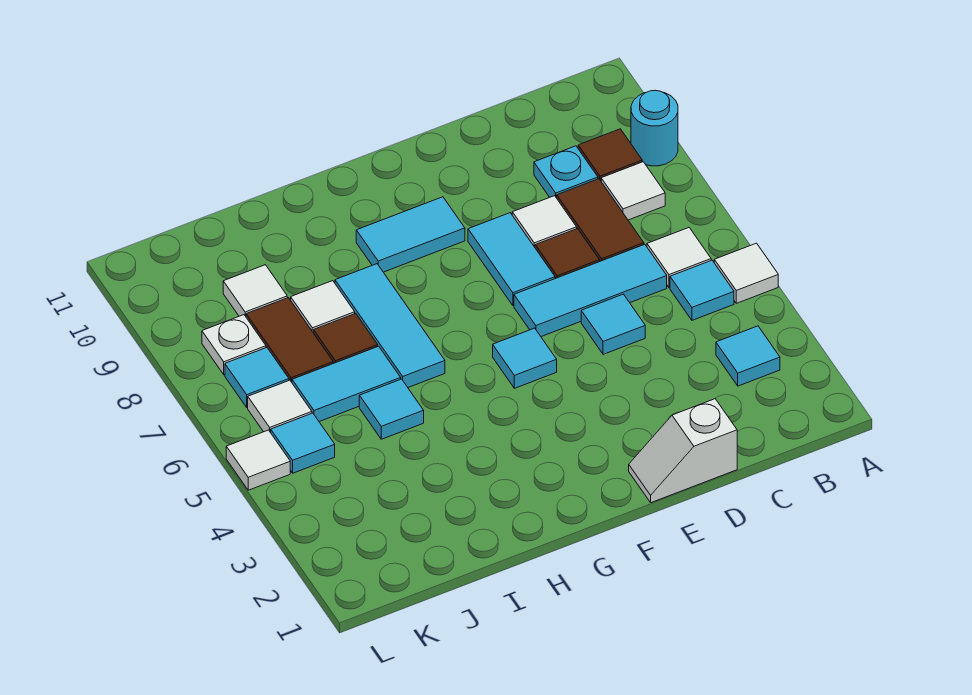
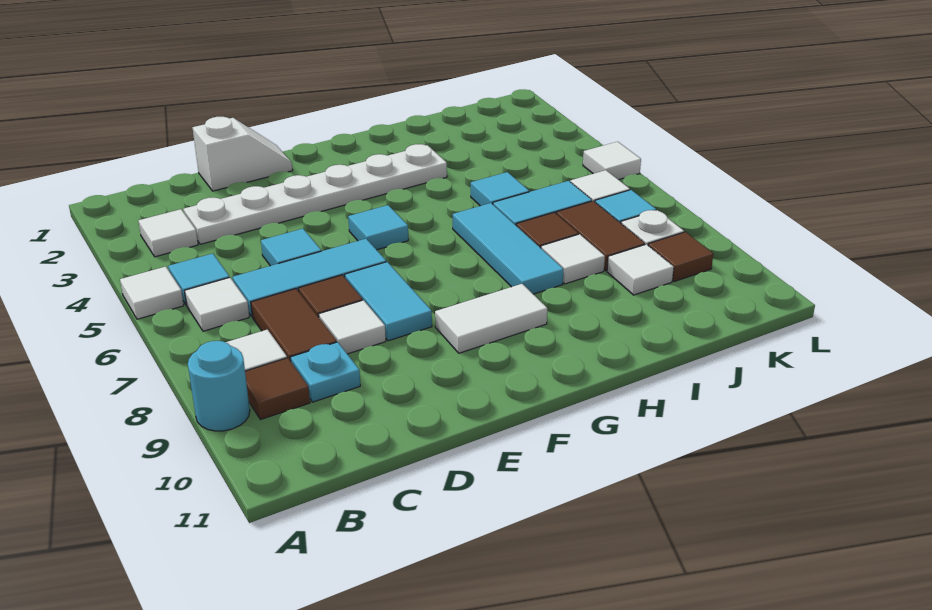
cyan 1x1 tile [716,326,780,386] -> white 1x1 tile [138,209,198,257]
none -> white 1x6 plate [183,144,447,244]
cyan 1x2 tile [356,197,465,272] -> white 1x2 tile [435,284,547,353]
cyan 1x1 tile [271,413,335,473] -> none
none -> brown 1x1 tile [648,232,713,282]

